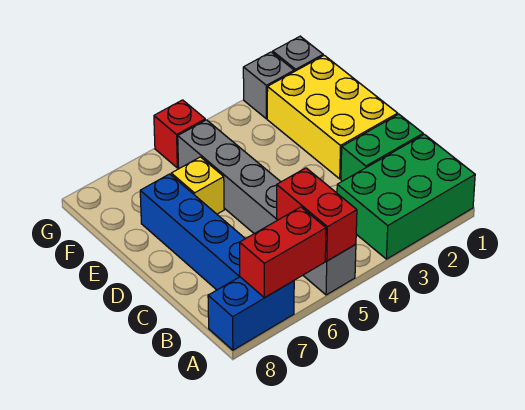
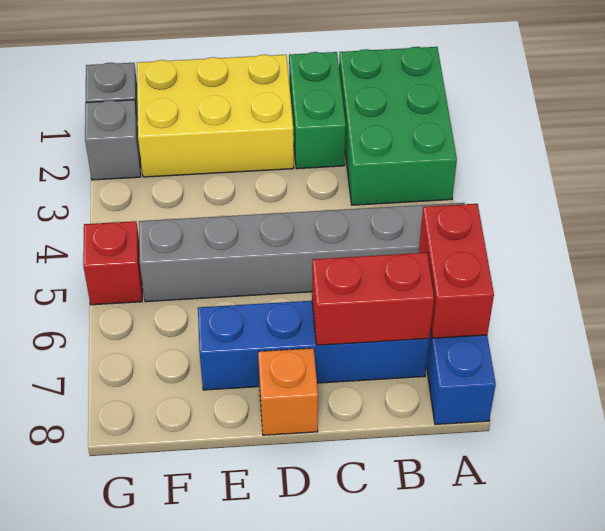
red 1x2 brick [277,168,357,261] -> red 1x2 brick moved to [312,253,434,345]
none -> orange 1x1 brick [258,348,318,435]
yellow 1x1 brick [171,157,224,214] -> none

